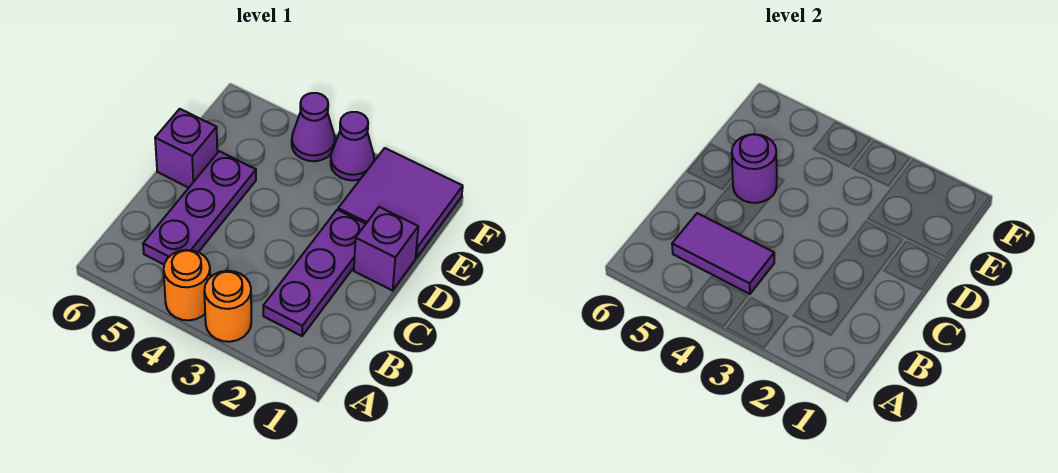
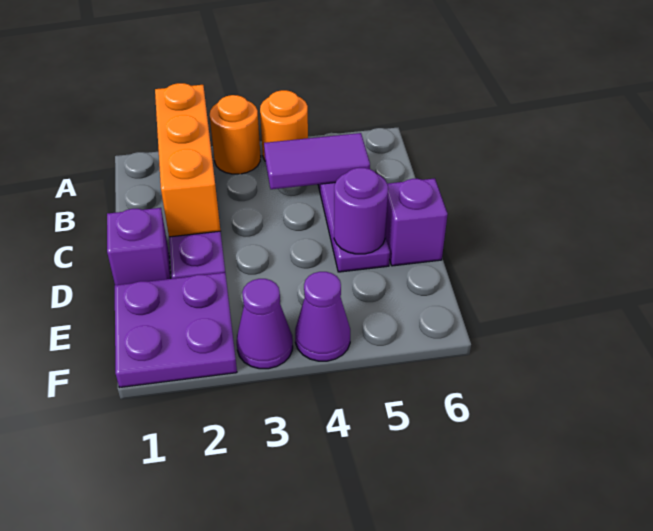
none -> orange 1x3 brick [155,83,220,237]
purple 2x2 tile [338,148,463,258] -> purple 2x2 plate [115,273,237,388]

